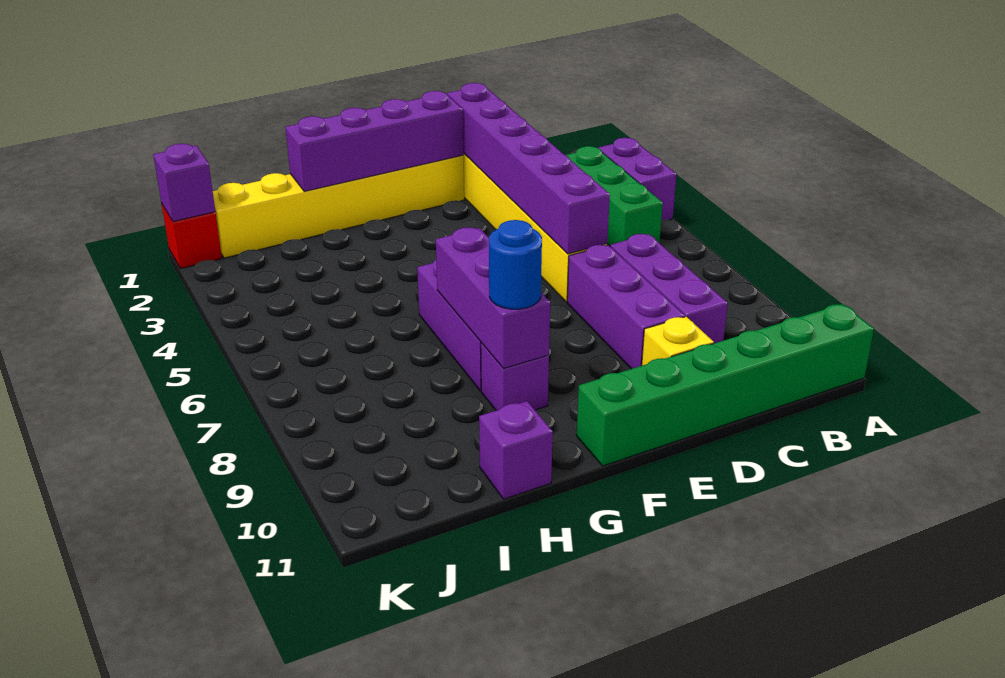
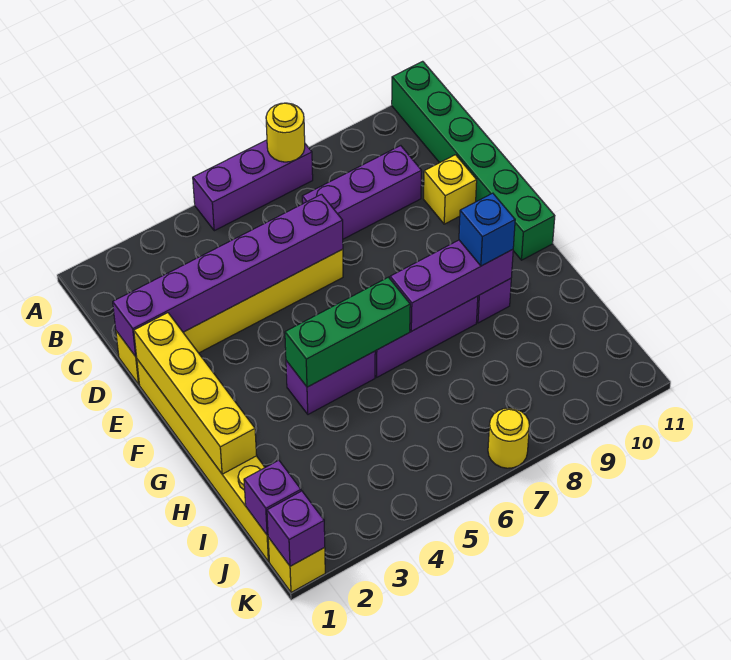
purple 1x2 brick [599,138,676,220] -> purple 1x2 brick moved to [286,351,375,414]
none -> yellow 1x1 round brick [266,103,305,162]
green 1x3 brick [566,146,663,246] -> green 1x3 brick moved to [285,277,410,387]
purple 1x3 brick [567,245,685,369] -> purple 1x3 brick moved to [193,140,313,231]
purple 1x4 brick [285,91,463,191] -> yellow 1x4 brick [134,313,257,474]
blue 1x1 round brick [489,220,542,309] -> blue 1x1 brick [459,193,515,266]
purple 1x1 brick [479,401,553,499] -> purple 1x1 brick moved to [244,460,301,535]
red 1x1 brick [162,205,222,269] -> yellow 1x1 brick [268,538,325,592]
none -> yellow 1x1 round brick [488,408,530,468]

